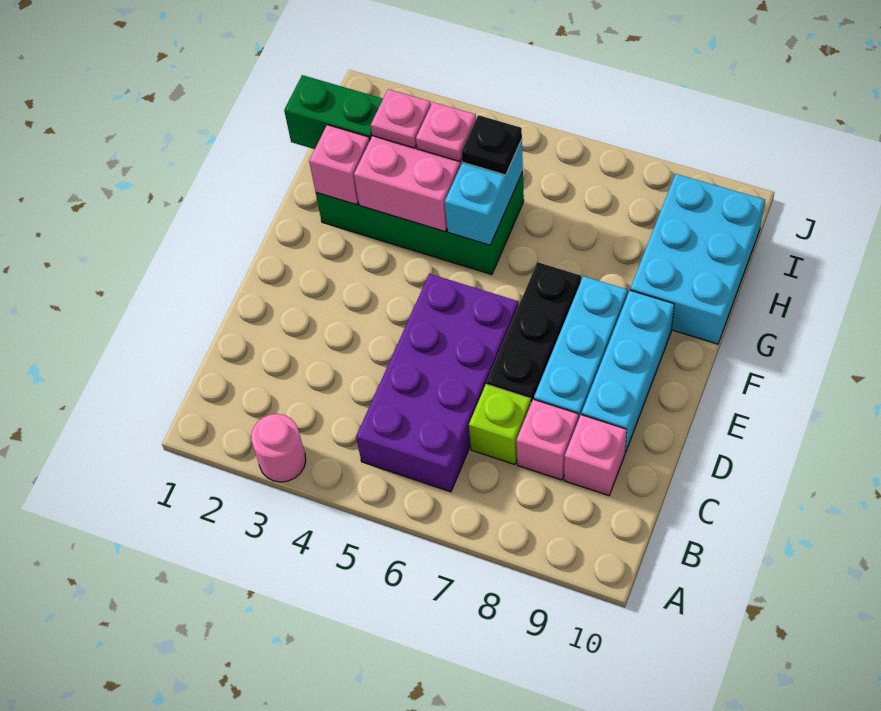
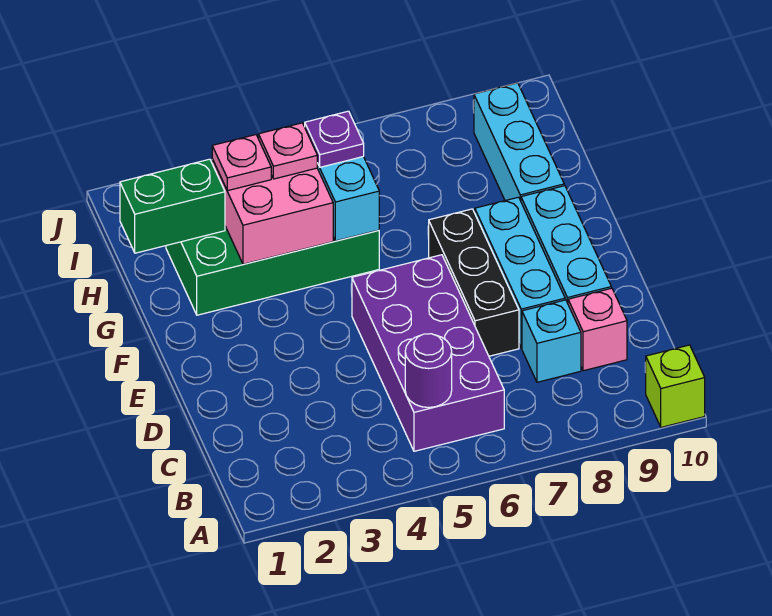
pink 1x1 round brick [251,414,306,482] -> none
none -> purple 1x1 round brick [405,334,452,408]
lime 1x1 brick [469,384,531,465] -> lime 1x1 brick moved to [646,345,705,427]
pink 1x1 brick [516,399,578,480] -> cyan 1x1 brick [522,300,581,382]
pink 1x1 brick [309,125,370,205] -> none
cyan 2x3 brick [630,174,765,344] -> cyan 1x3 brick [474,83,564,201]
black 1x1 plate [462,115,522,175] -> purple 1x1 plate [305,111,364,167]

